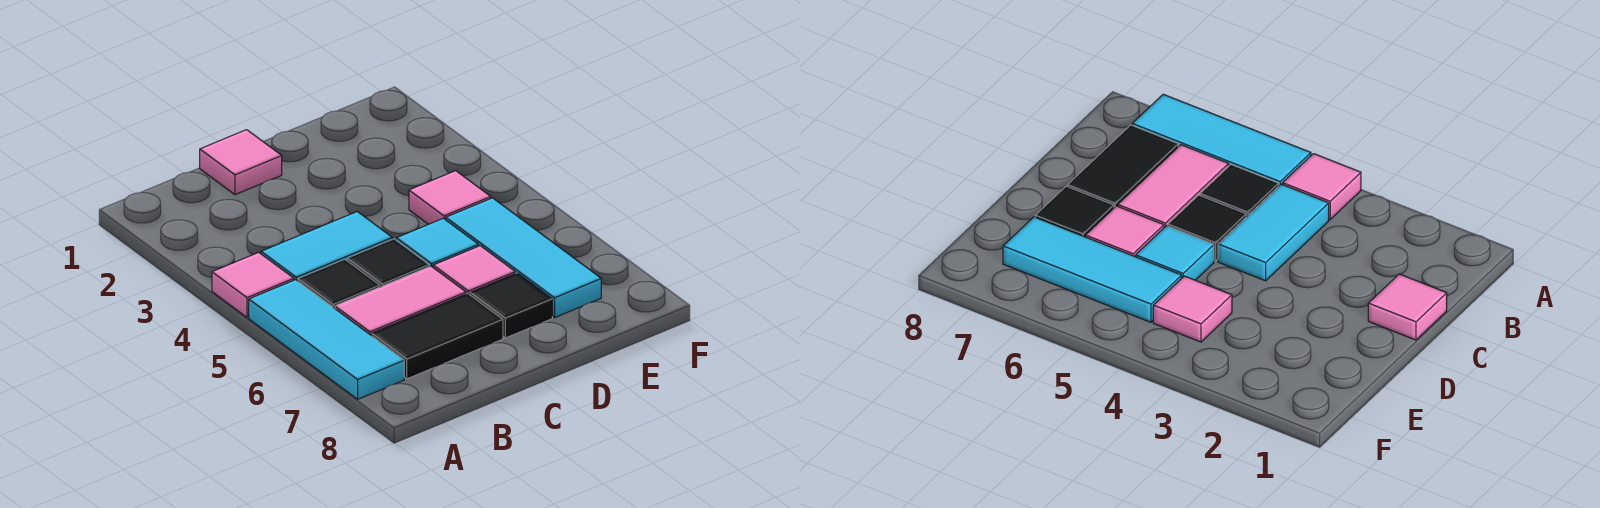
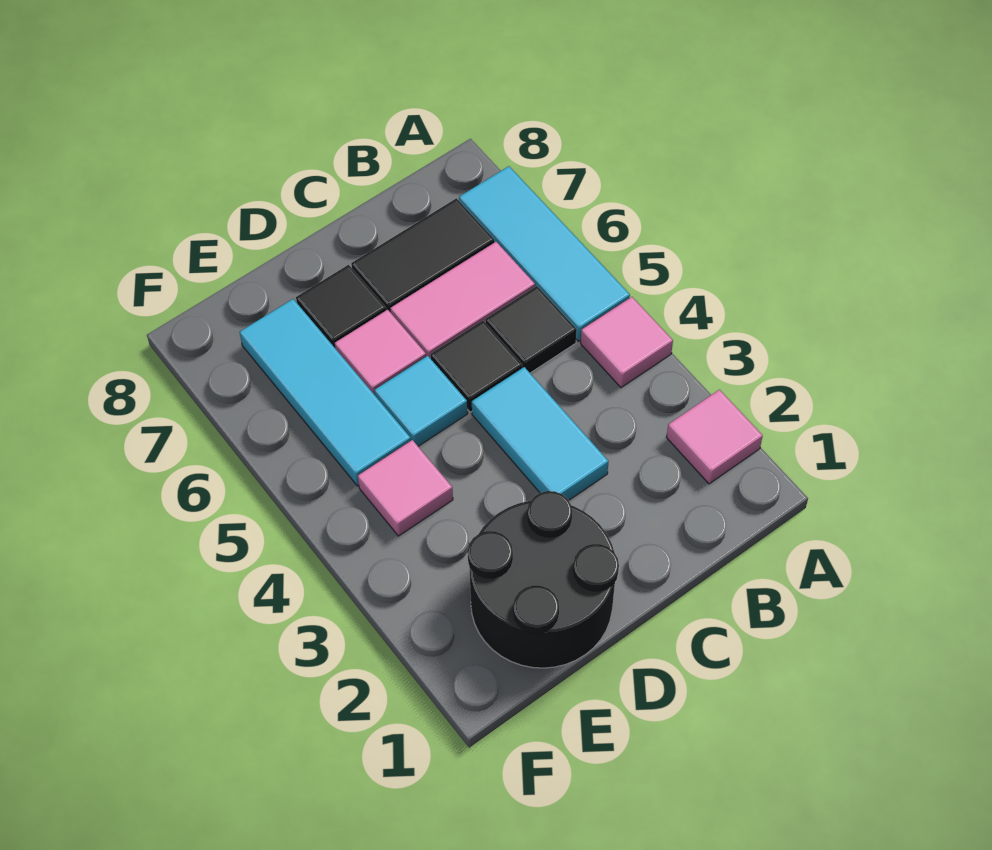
cyan 1x2 tile [261,212,392,281] -> cyan 1x2 tile turned to [472,367,609,500]
pink 1x1 tile [200,130,282,195] -> pink 1x1 tile moved to [667,390,763,484]
none -> black 2x2 round brick [467,491,619,668]

